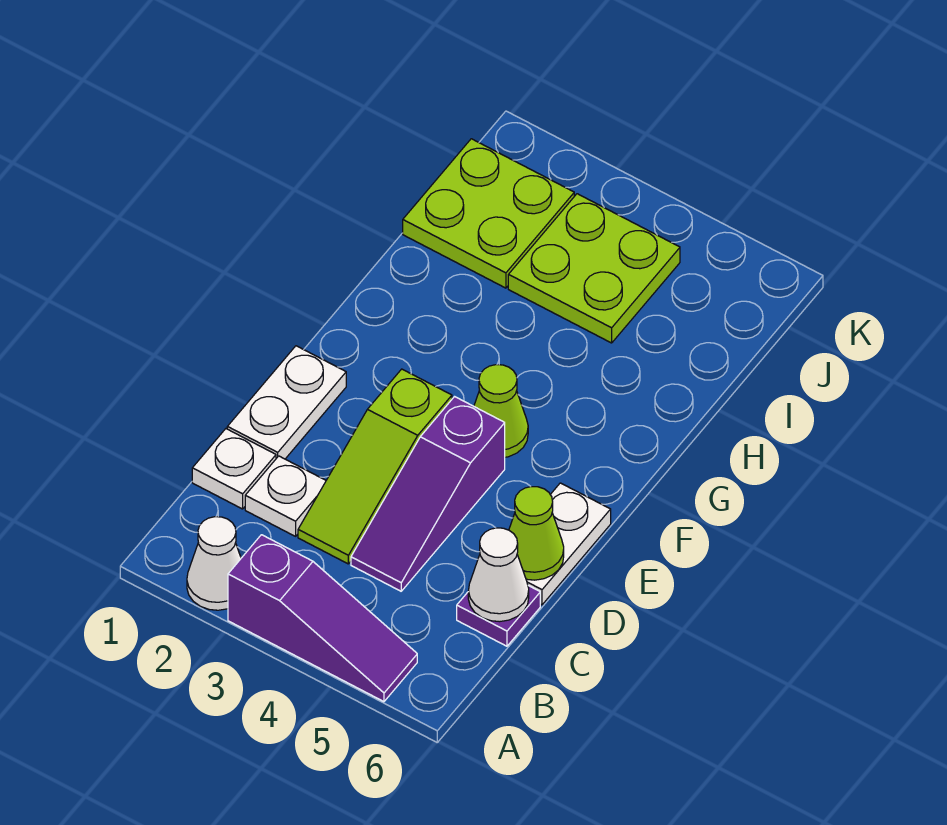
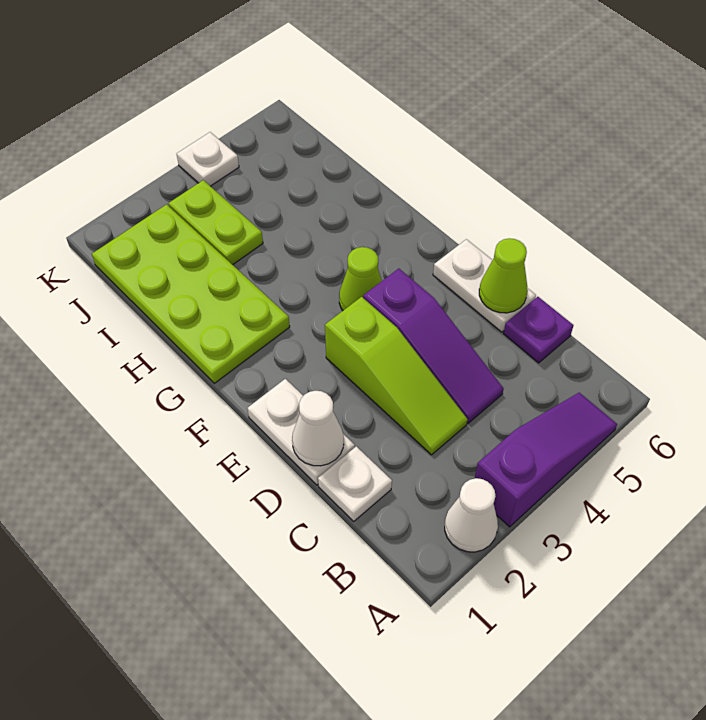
white 1x1 plate [245,456,326,536] -> white 1x1 plate moved to [177,132,239,186]
white 1x1 cone [468,528,529,622] -> white 1x1 cone moved to [292,391,344,466]
lime 2x2 plate [403,139,574,288] -> lime 2x4 plate [92,204,290,383]
lime 2x2 plate [508,194,680,343] -> lime 1x2 plate [169,180,263,265]

